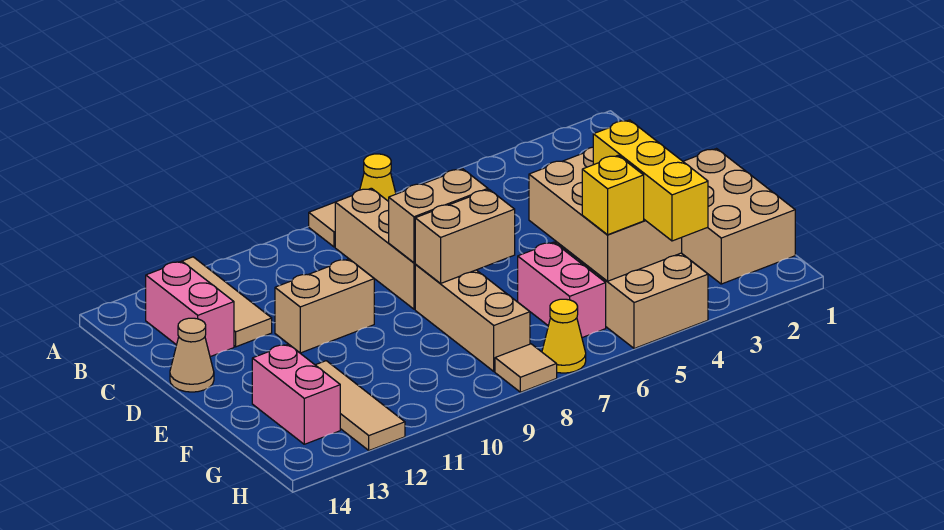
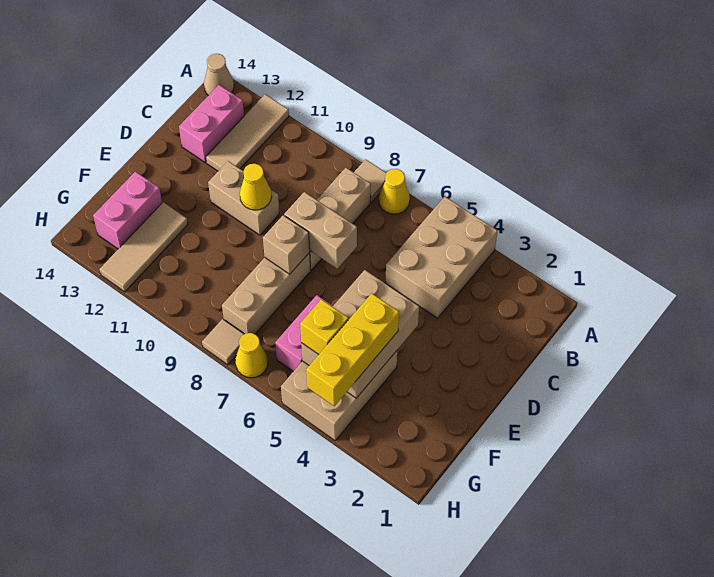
none -> yellow 1x1 cone [240,164,272,210]
tan 1x1 cone [170,318,214,392] -> tan 1x1 cone moved to [204,54,234,95]
tan 2x3 brick [682,149,795,284] -> tan 2x3 brick moved to [385,197,498,318]
tan 1x2 brick [415,190,515,284] -> tan 1x1 brick [263,215,310,274]

